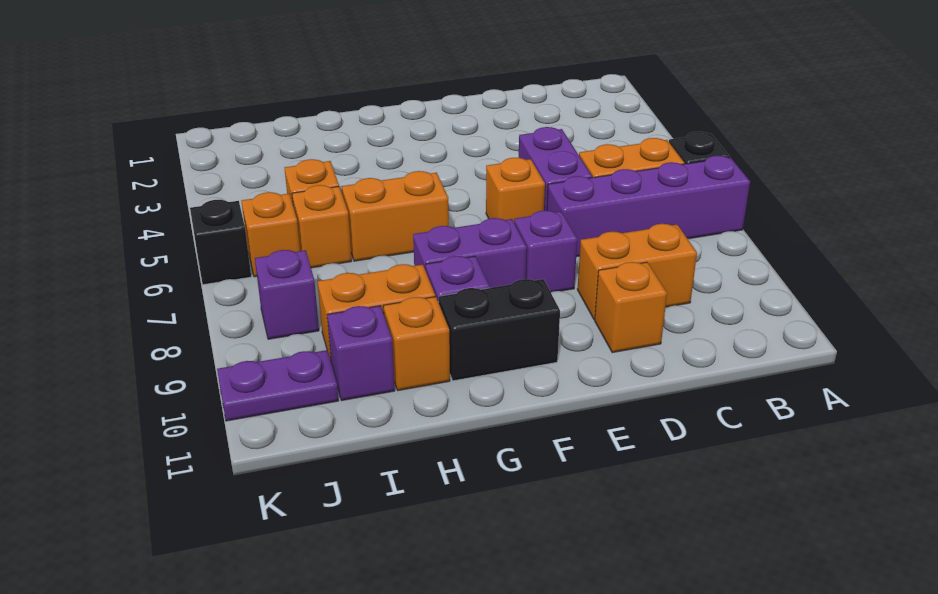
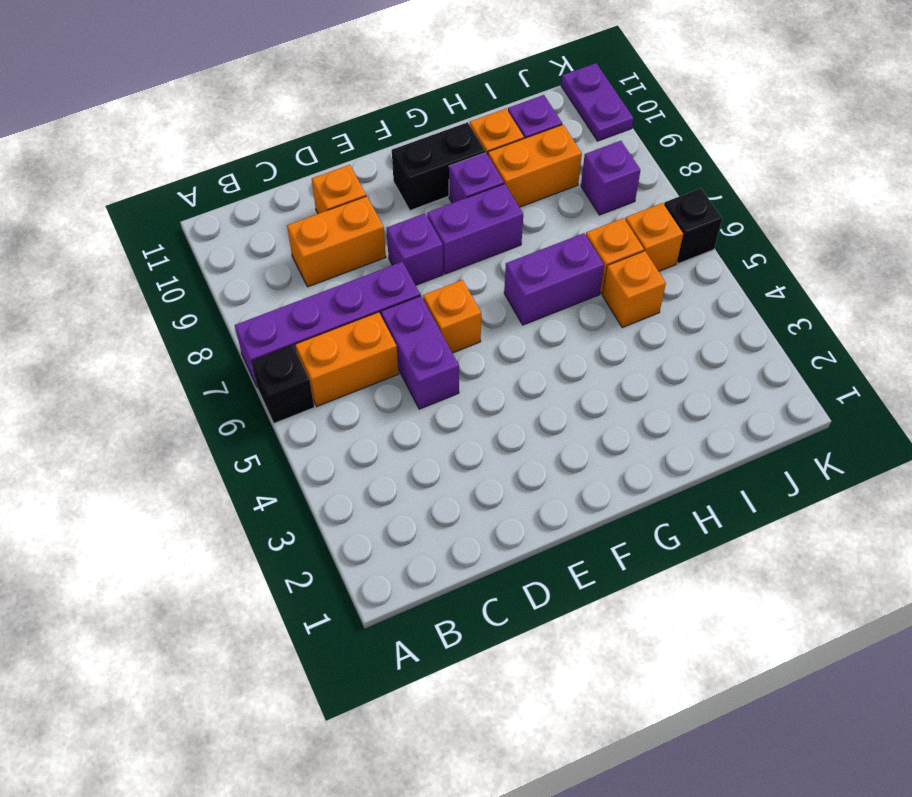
orange 1x2 brick [342,171,449,261] -> purple 1x2 brick [504,233,604,325]
purple 1x2 plate [217,350,339,421] -> purple 1x2 plate turned to [561,63,634,141]

